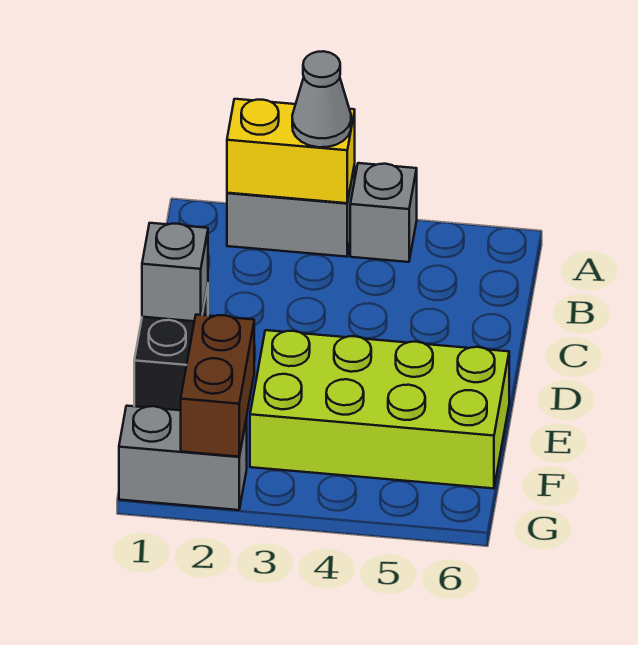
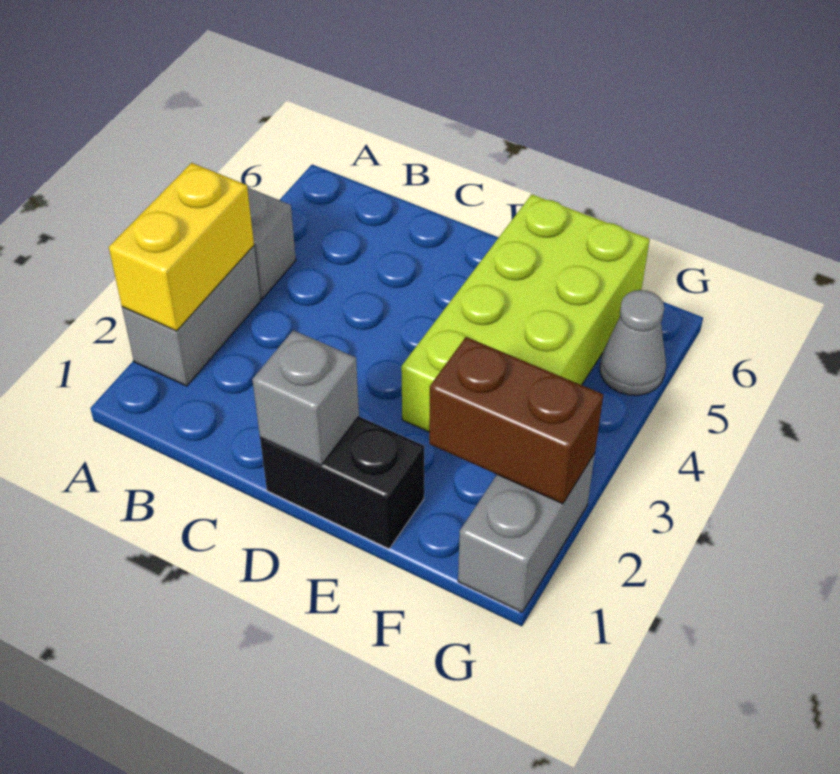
grey 1x1 cone [292,51,351,147] -> grey 1x1 cone moved to [600,290,666,395]

